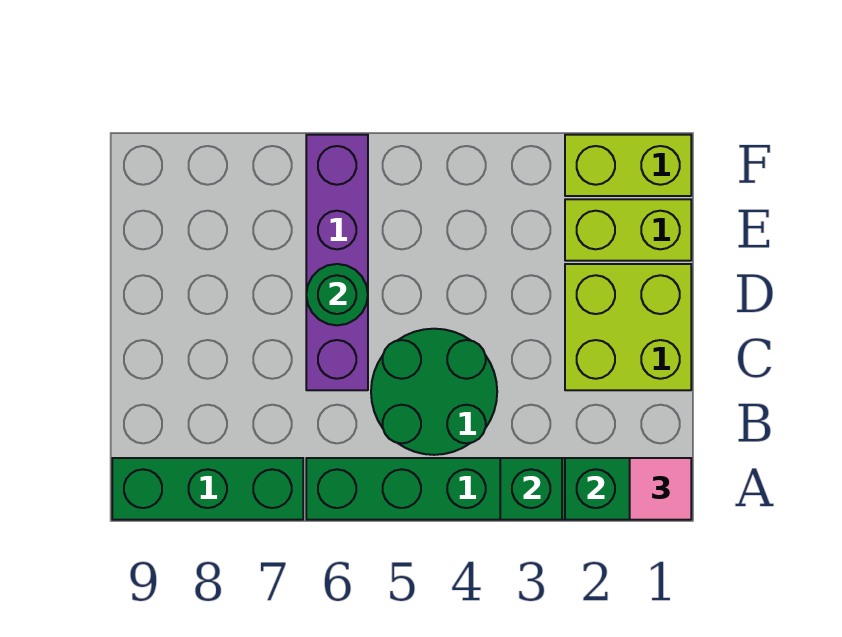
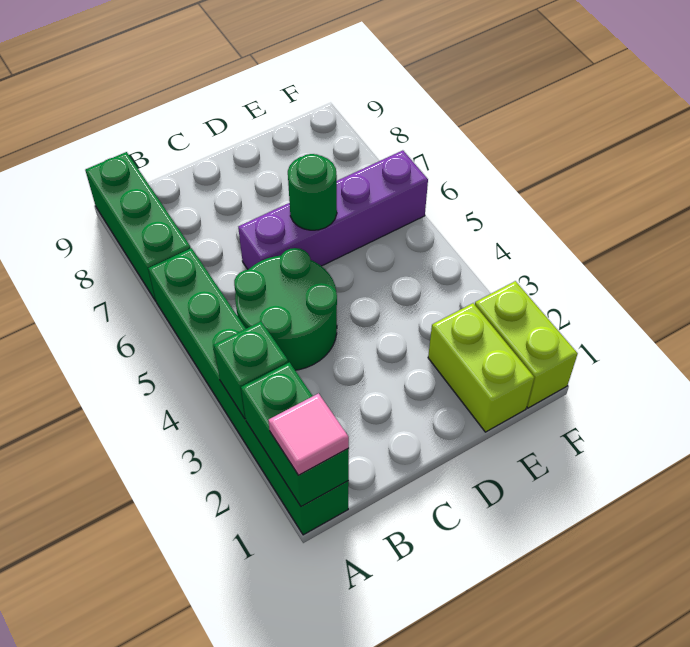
lime 2x2 brick [565,264,691,390] -> none

